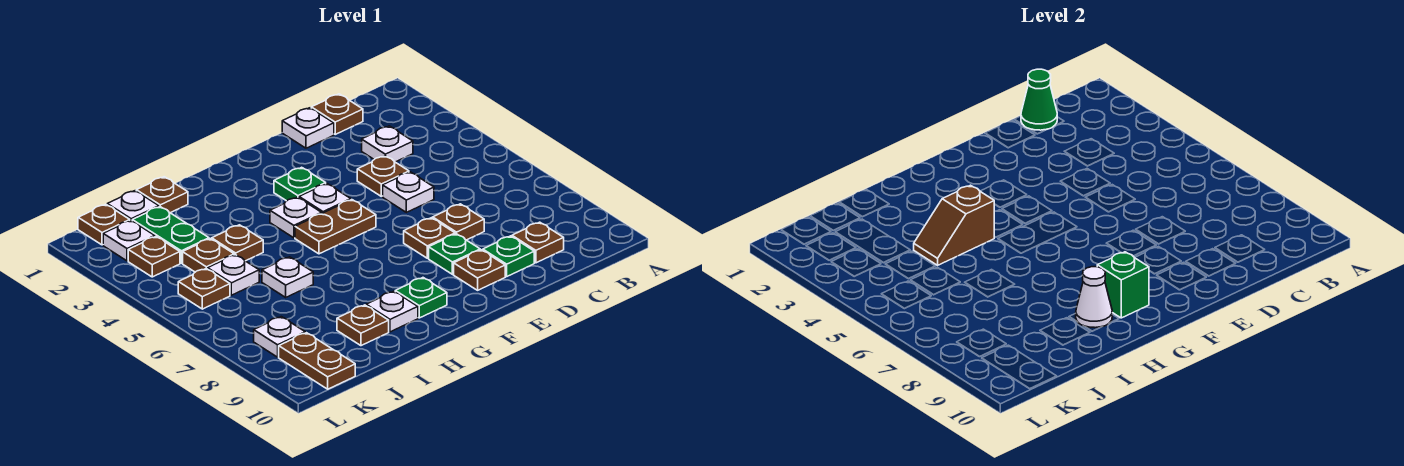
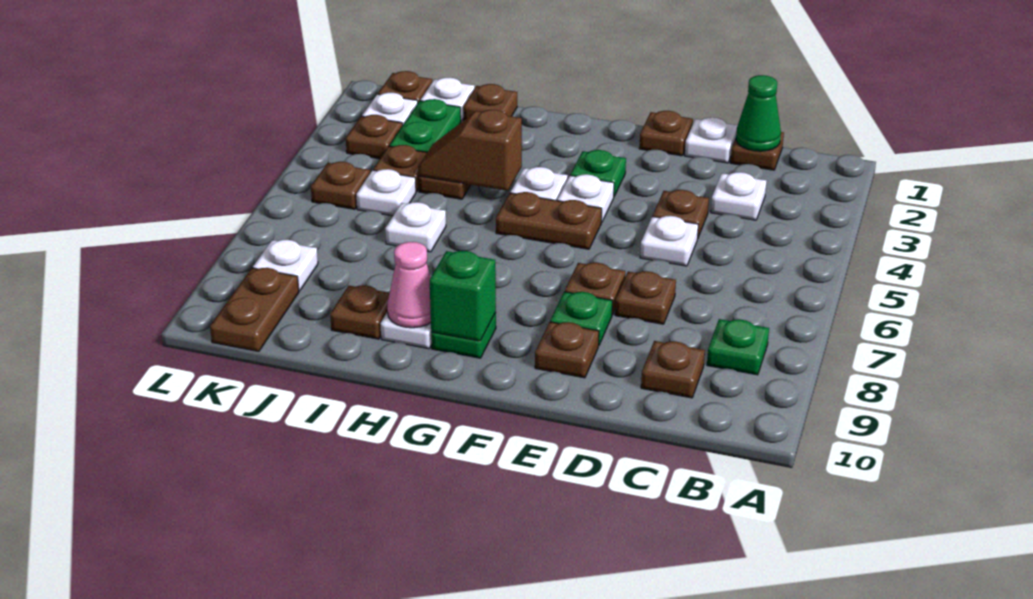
green 1x1 plate [483,236,534,276] -> green 1x1 plate moved to [707,319,769,375]
none -> brown 1x1 plate [639,111,693,156]
white 1x1 cone [1076,267,1112,328] -> pink 1x1 cone [387,242,431,328]

